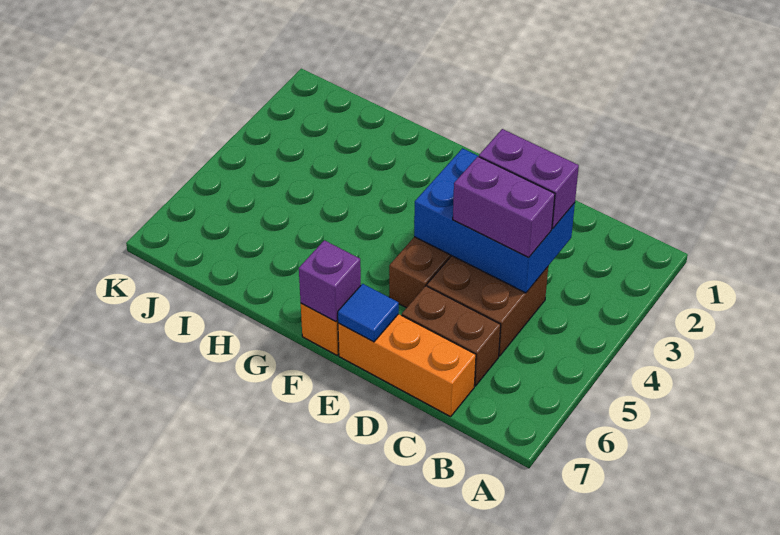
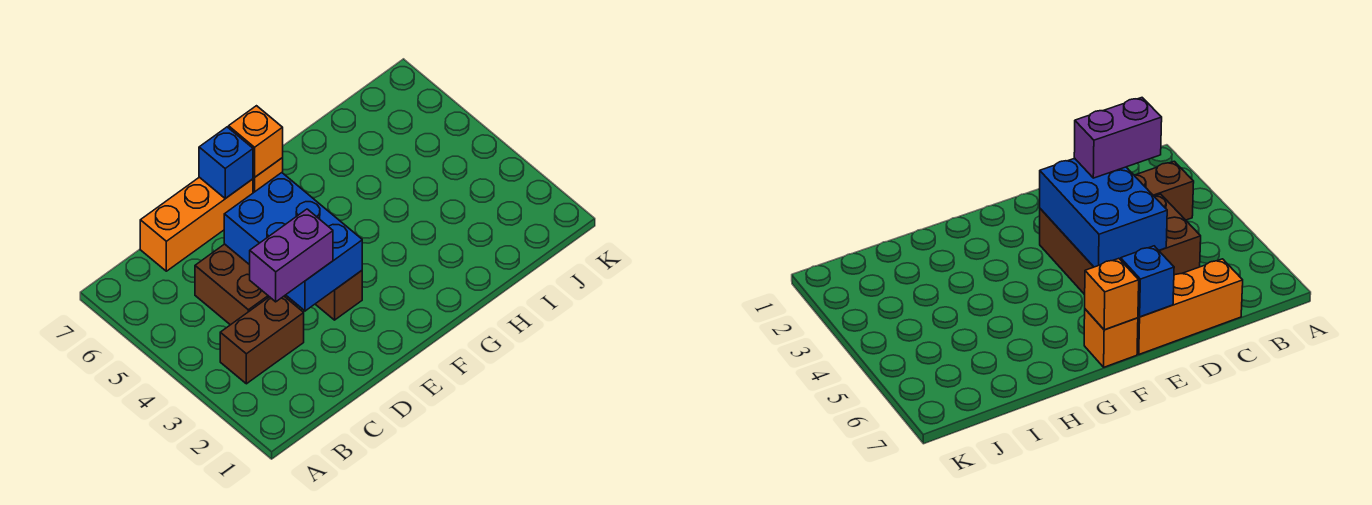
blue 2x3 brick [414,148,575,293] -> blue 2x3 brick turned to [224,173,362,311]
purple 1x2 brick [453,156,555,258] -> none
brown 1x2 brick [402,286,501,386] -> brown 1x2 brick moved to [220,296,304,384]
blue 1x1 tile [338,284,399,342] -> blue 1x1 brick [199,127,253,199]
purple 1x1 brick [299,240,361,322] -> orange 1x1 brick [229,106,283,177]

